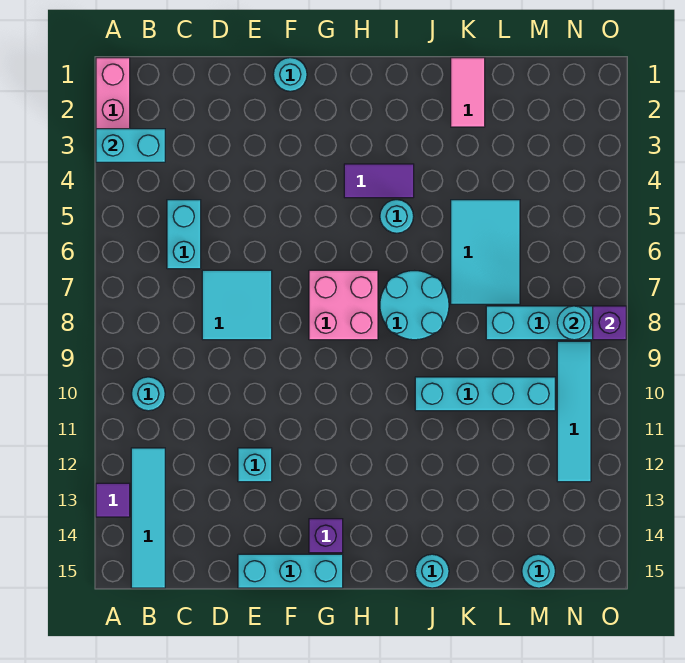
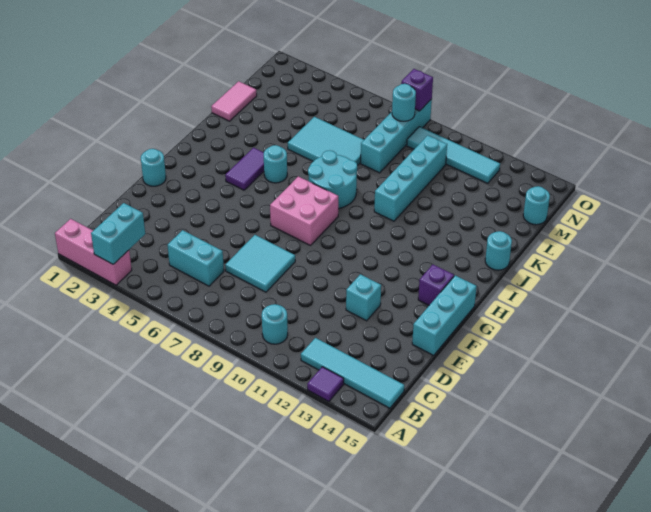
pink 1x2 tile [451,58,485,127] -> pink 1x2 tile turned to [211,81,257,121]

